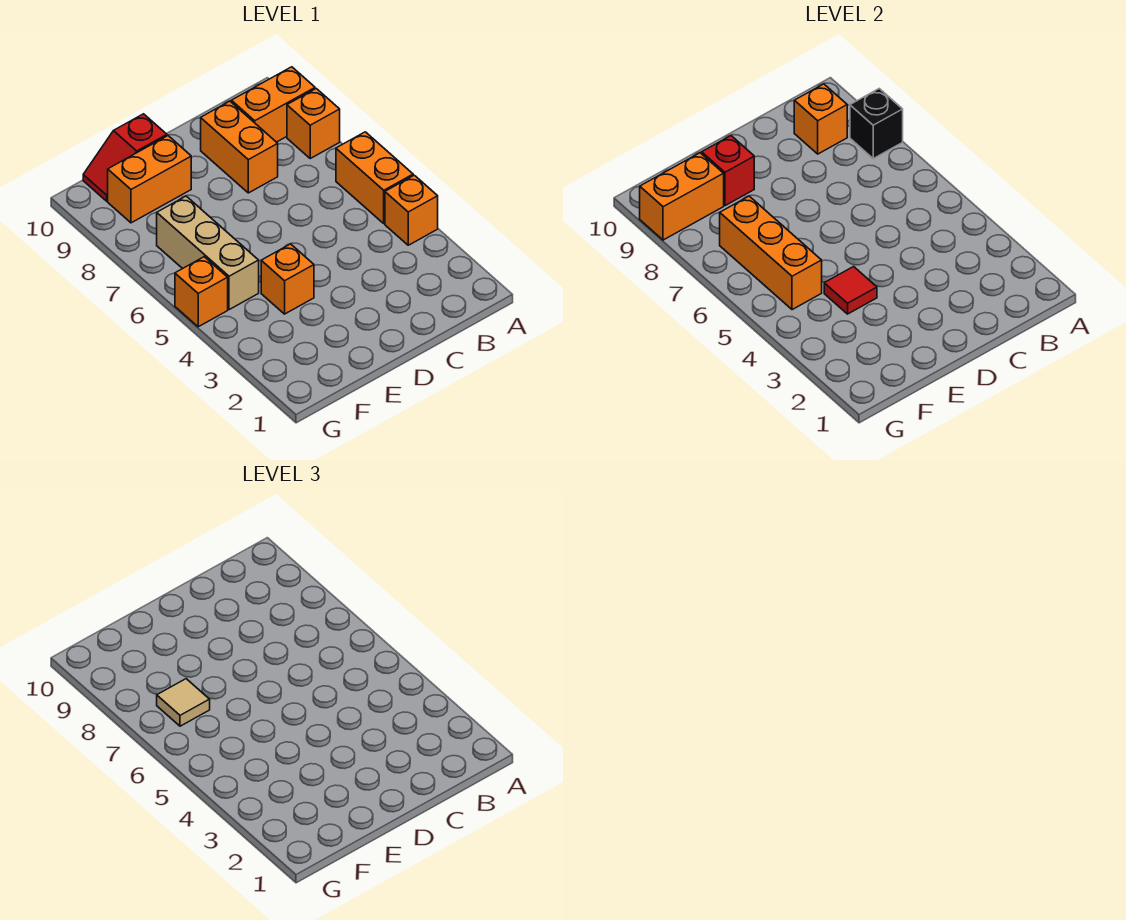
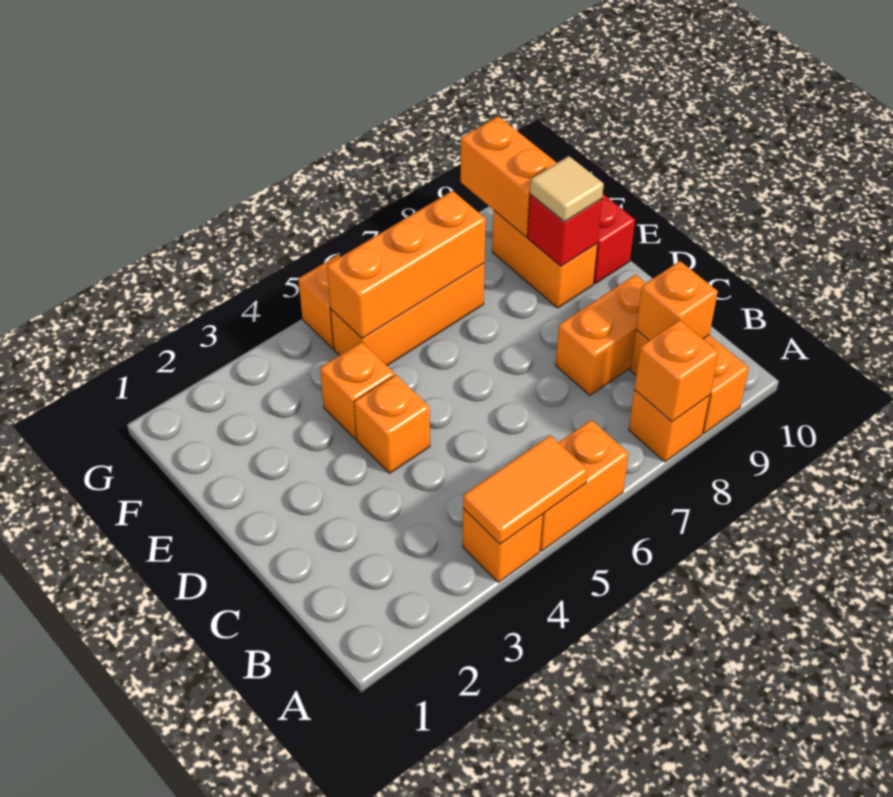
none -> orange 1x2 tile [463,435,588,544]
black 1x1 brick [850,89,903,158] -> orange 1x1 brick [634,320,719,422]
none -> orange 1x1 brick [354,375,430,473]
red 1x1 tile [824,267,877,314] -> none
tan 1x3 brick [157,196,259,310] -> orange 1x3 brick [331,263,485,366]
tan 1x1 tile [157,679,210,726] -> tan 1x1 tile moved to [530,156,604,222]

